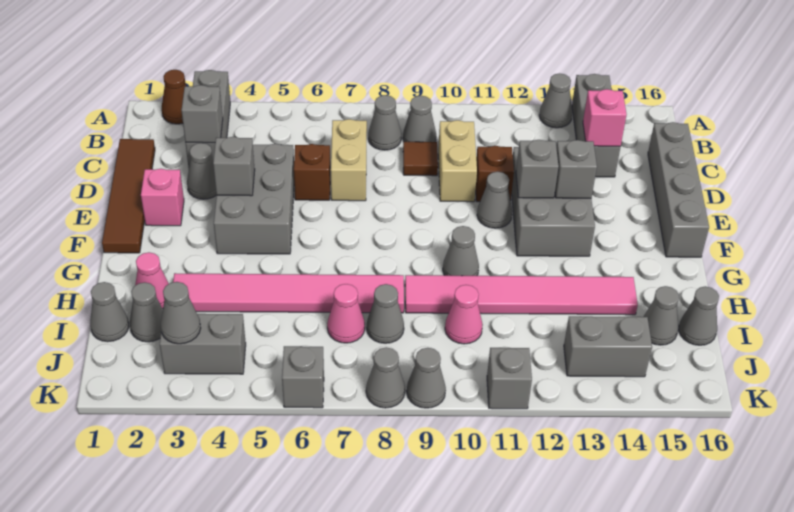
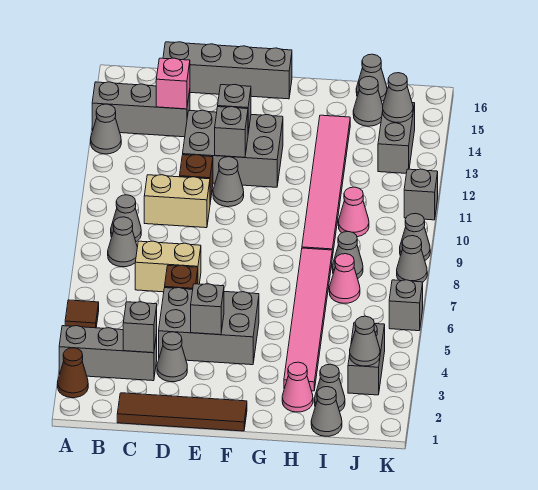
brown 1x1 tile [403,142,438,176] -> brown 1x1 tile moved to [65,300,99,328]
pink 1x1 brick [141,169,184,226] -> none
grey 1x1 cone [443,226,479,276] -> grey 1x1 cone moved to [383,73,413,122]

